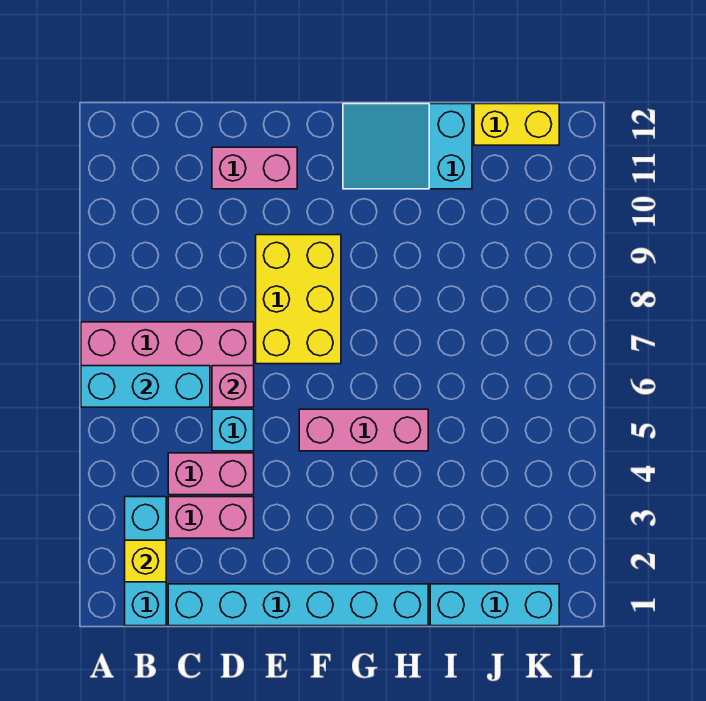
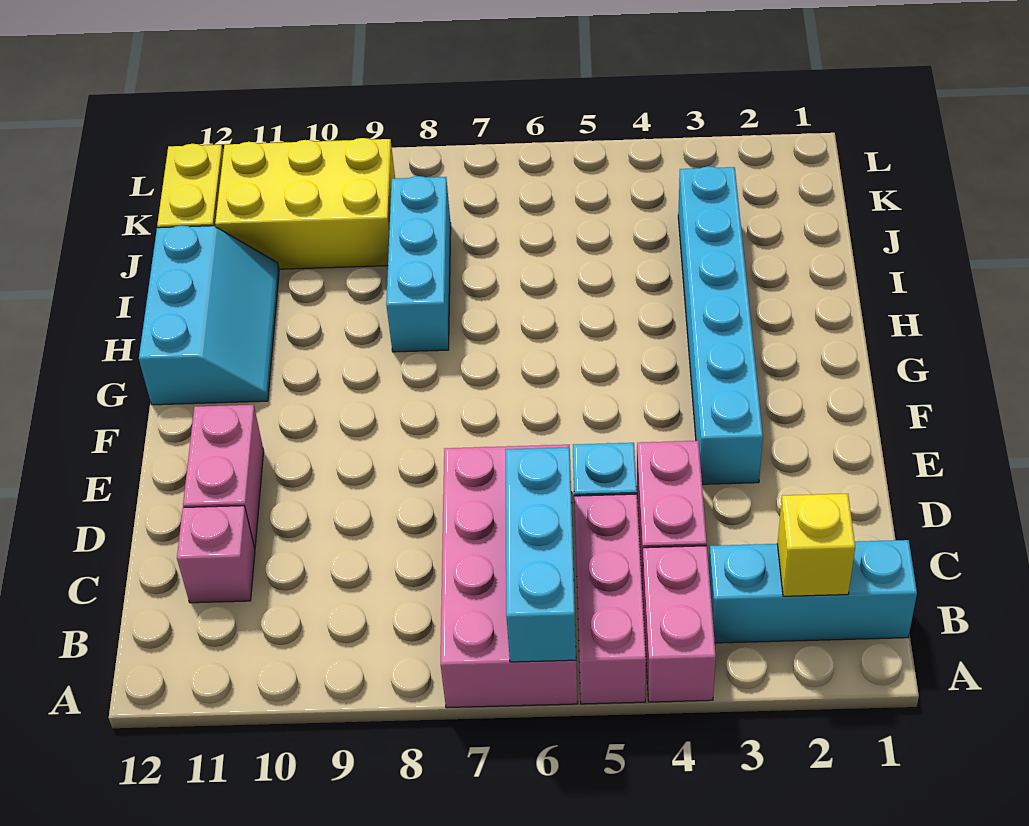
cyan 1x6 brick [168,584,428,626] -> cyan 1x6 brick moved to [678,166,763,484]
pink 1x2 brick [168,497,254,538] -> pink 1x2 brick moved to [642,546,716,702]
pink 1x1 brick [212,366,254,407] -> pink 1x1 brick moved to [177,506,255,603]
yellow 2x3 brick [256,235,341,364] -> yellow 2x3 brick moved to [215,138,395,269]
pink 1x3 brick [299,409,428,451] -> pink 1x3 brick moved to [574,494,646,704]
cyan 2x3 slope [343,104,472,189] -> cyan 2x3 slope turned to [139,225,279,405]
cyan 1x3 brick [430,584,559,626] -> cyan 1x3 brick moved to [386,176,451,352]

